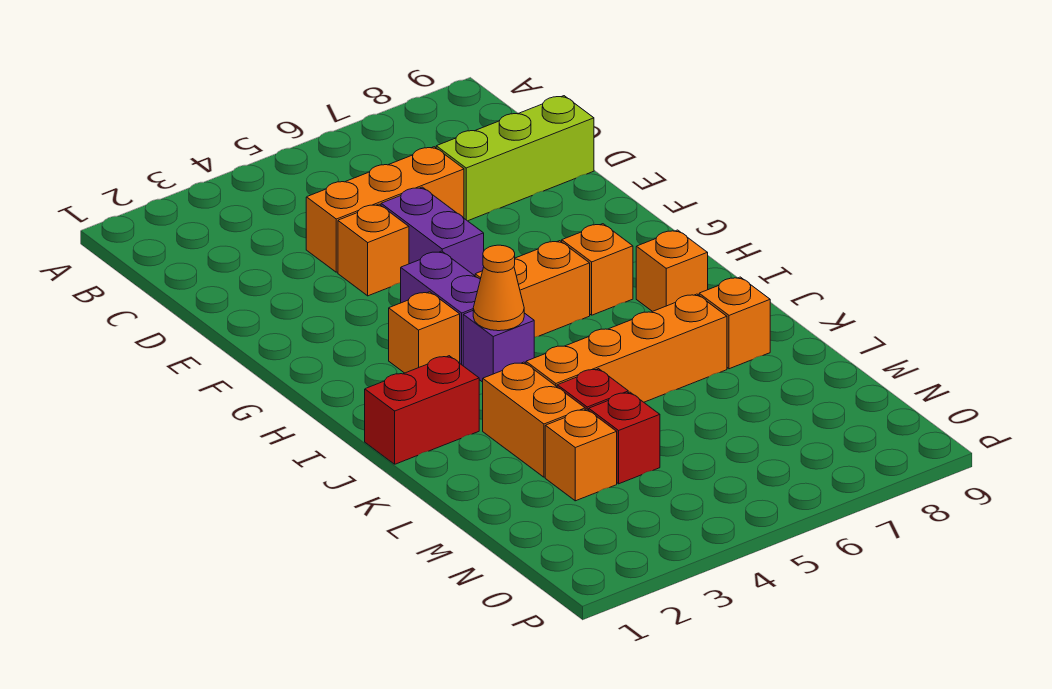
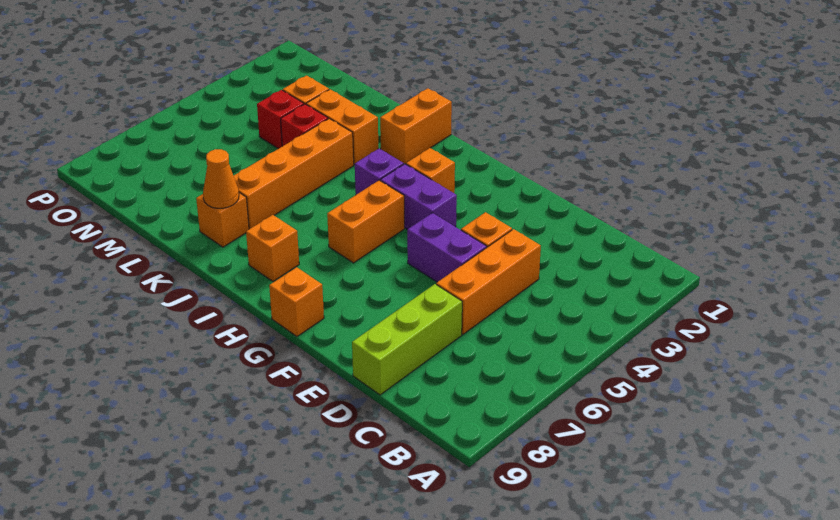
orange 1x1 brick [562,224,633,315] -> orange 1x1 brick moved to [269,267,324,336]
orange 1x1 cone [473,245,524,331] -> orange 1x1 cone moved to [203,149,239,208]
red 1x2 brick [365,356,479,464] -> orange 1x2 brick [380,88,452,164]

